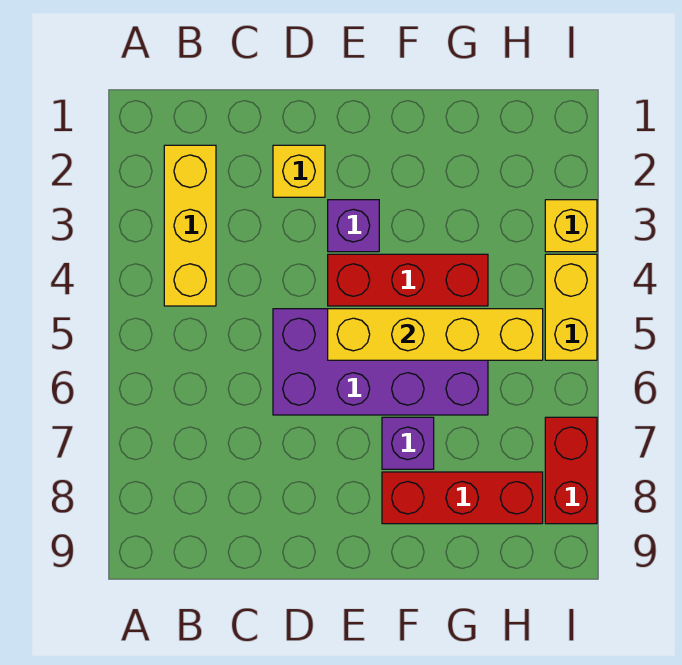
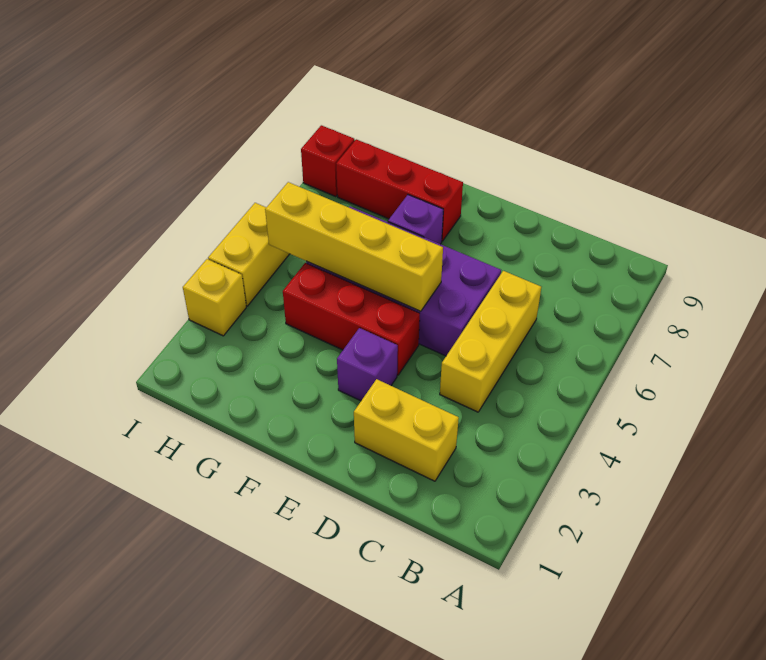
yellow 1x3 brick [164,145,216,306] -> yellow 1x3 brick moved to [440,271,541,412]
yellow 1x1 brick [273,145,325,197] -> yellow 1x2 brick [354,379,459,481]
red 1x2 brick [545,417,597,524] -> red 1x1 brick [301,125,354,197]

